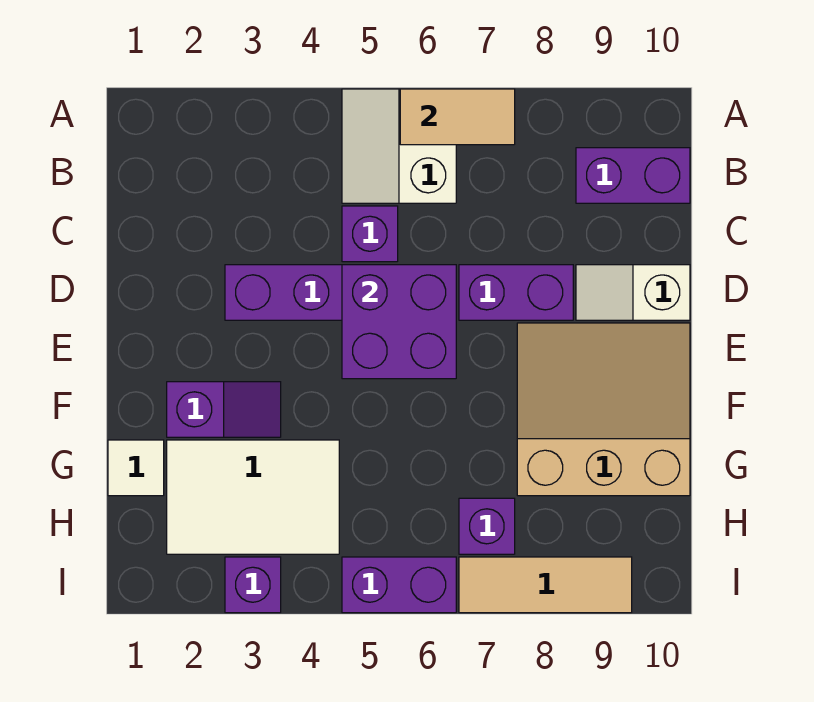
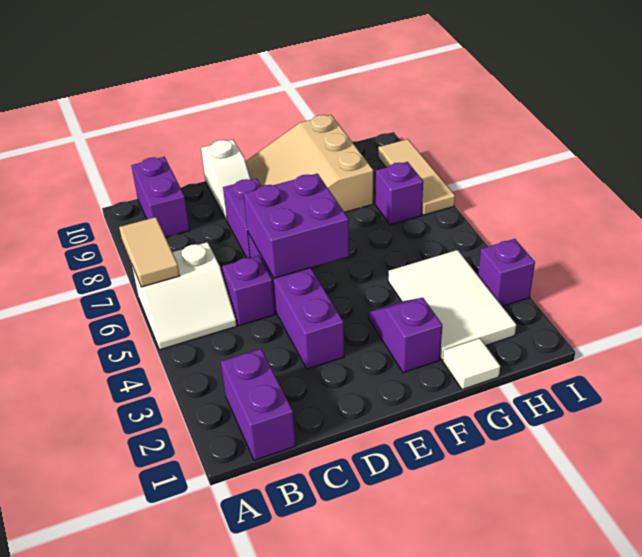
purple 1x2 brick [342,557,456,613] -> purple 1x2 brick moved to [221,349,296,461]

